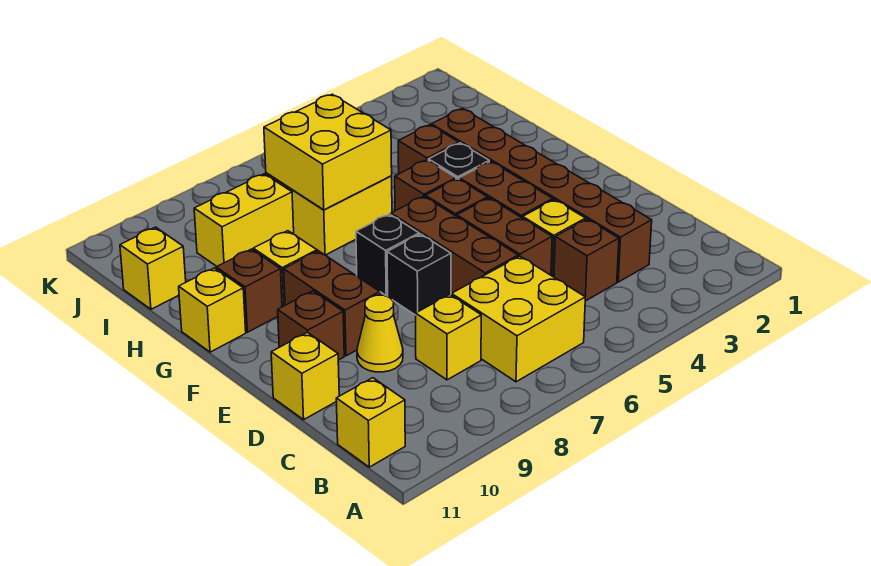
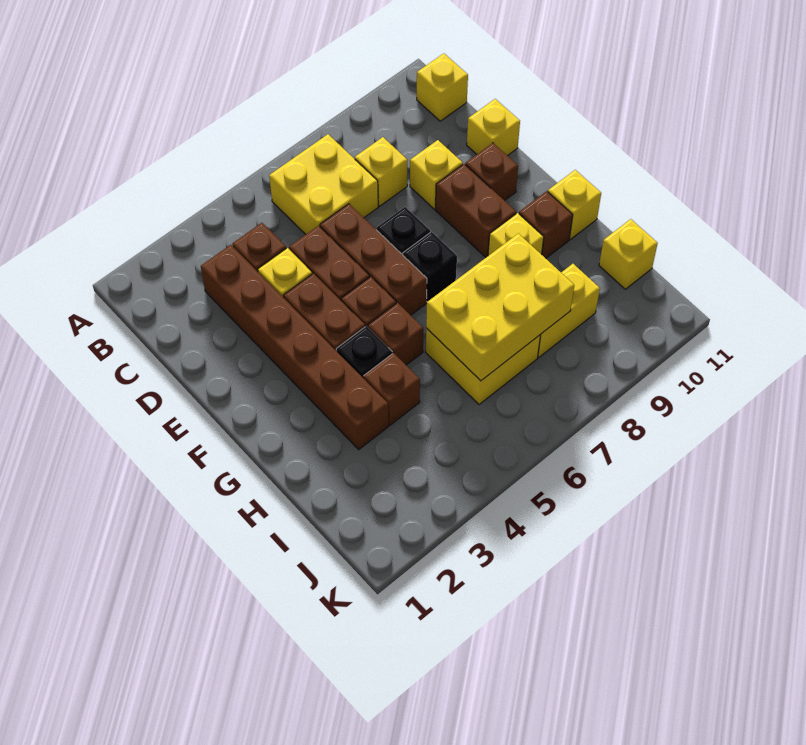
yellow 1x1 cone [357,295,403,372] -> yellow 1x1 brick [410,140,463,209]
yellow 2x2 brick [264,94,392,210] -> yellow 2x3 brick [426,233,574,381]

